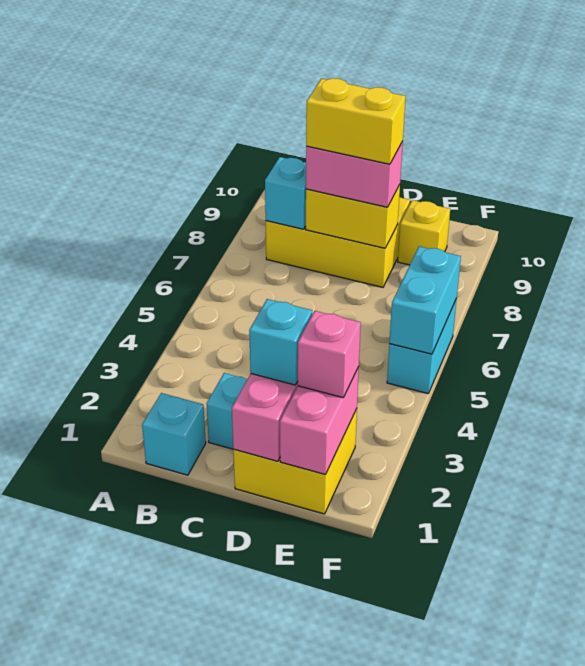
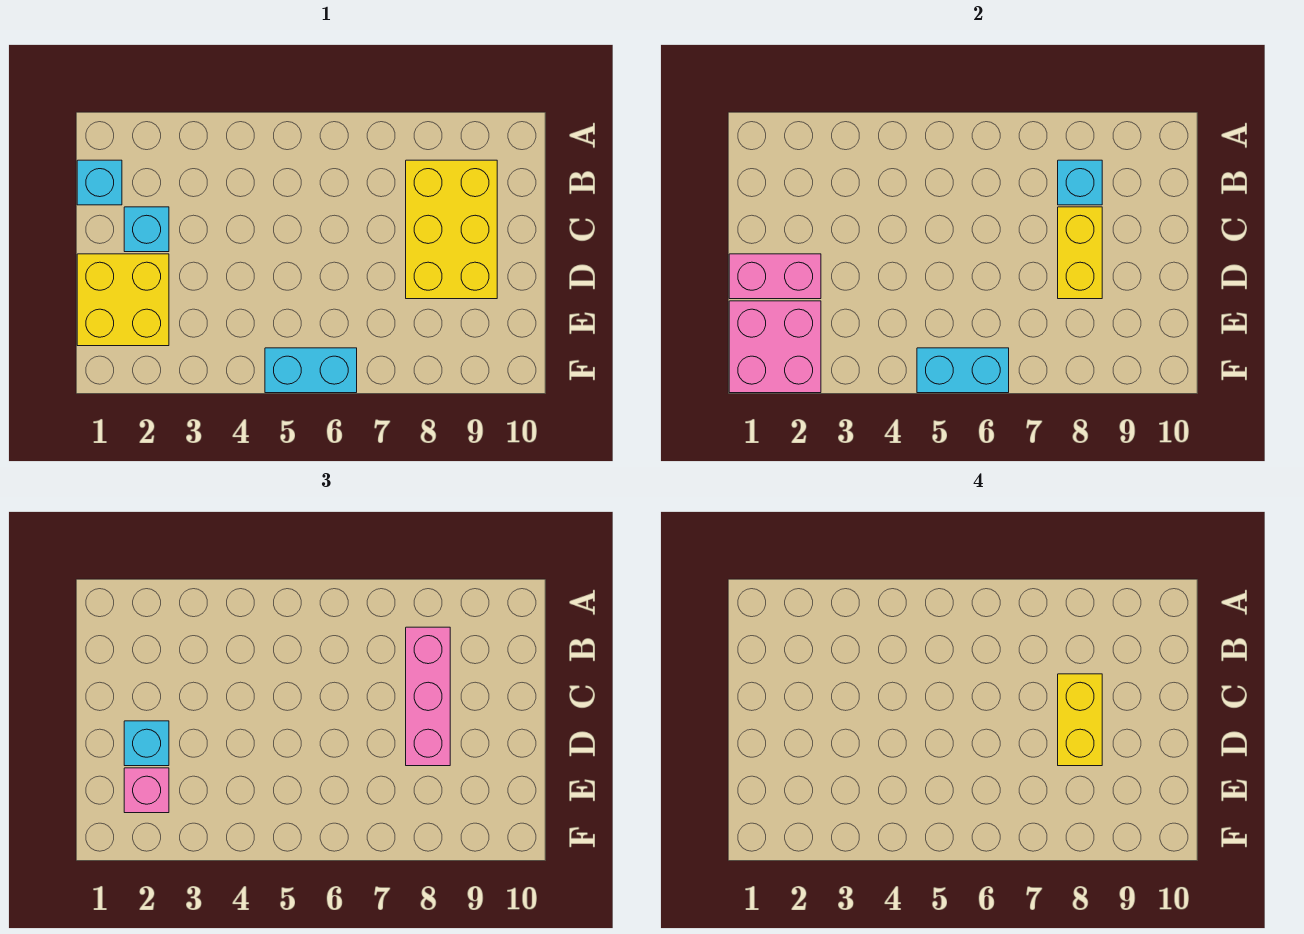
pink 1x2 brick [306,142,403,207] -> pink 1x3 brick [406,627,450,766]
pink 1x2 brick [280,367,359,475] -> pink 2x2 brick [729,301,821,393]
yellow 1x1 brick [398,200,450,265] -> none

